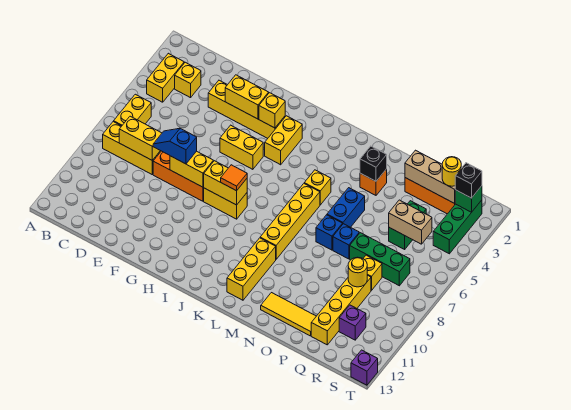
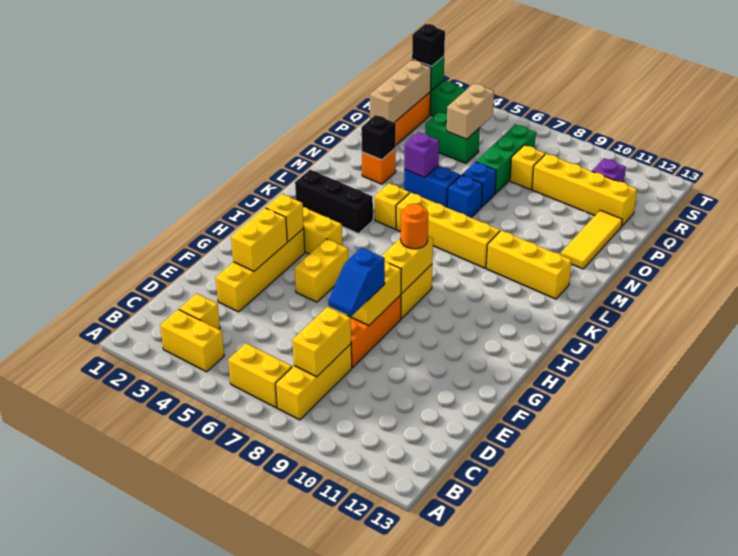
orange 1x1 tile [221,165,247,191] -> orange 1x1 round brick [401,204,428,249]
none -> black 1x3 brick [295,170,373,234]
yellow 1x1 round brick [348,257,367,287] -> none
yellow 1x1 round brick [442,157,461,186] -> none
purple 1x1 brick [351,350,378,385] -> purple 1x1 brick moved to [404,132,439,178]

